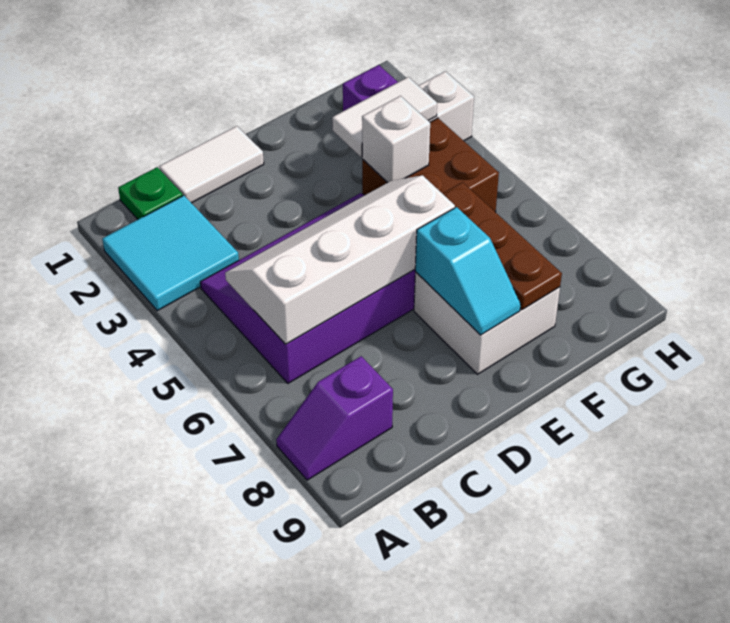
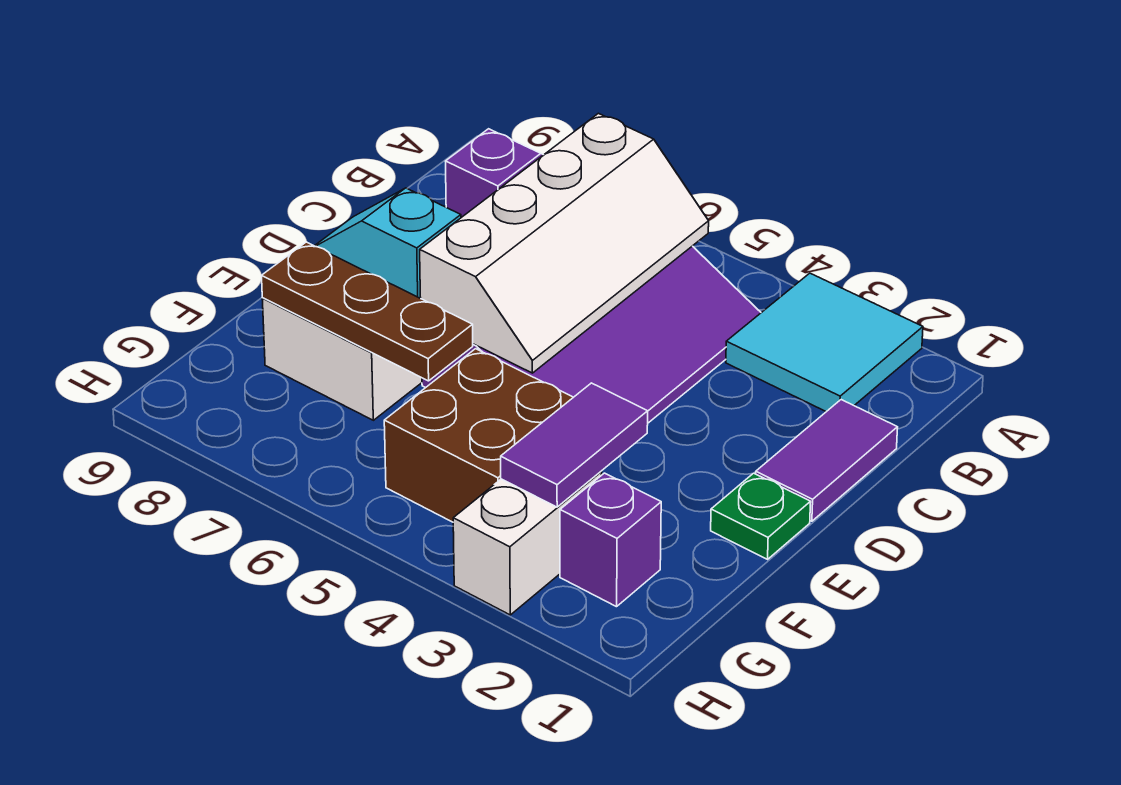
green 1x1 plate [118,167,183,219] -> green 1x1 plate moved to [711,473,811,559]
white 1x2 tile [159,126,264,203] -> purple 1x2 tile [756,400,898,521]
white 1x2 tile [332,77,437,157] -> purple 1x2 tile [501,383,648,507]
white 1x1 brick [362,96,430,183] -> none

